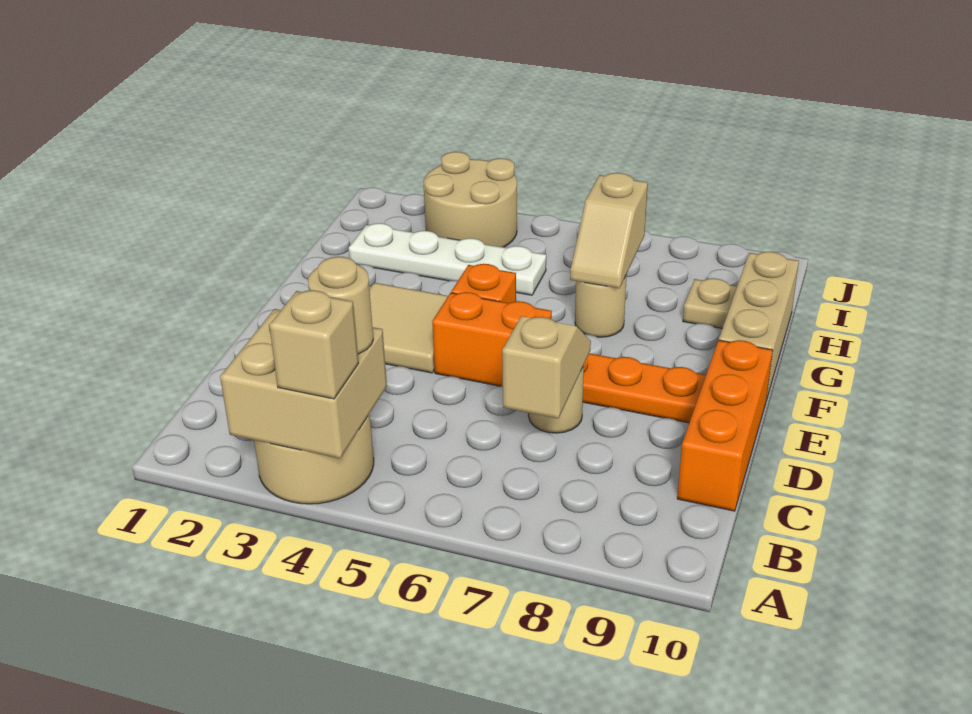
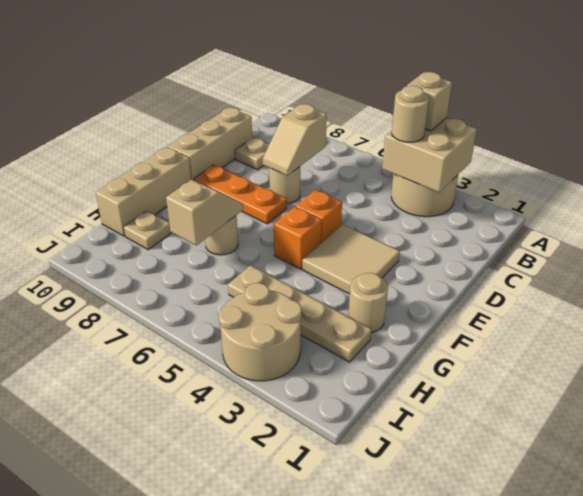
none -> tan 1x1 plate [235,138,269,170]
orange 1x3 brick [677,340,773,511] -> tan 1x3 brick [168,107,252,181]
orange 1x2 brick [432,292,552,386] -> orange 1x1 brick [296,190,342,243]
none -> tan 1x1 round brick [348,273,388,333]
white 1x4 plate [349,223,546,295] -> tan 1x4 plate [228,265,372,362]

